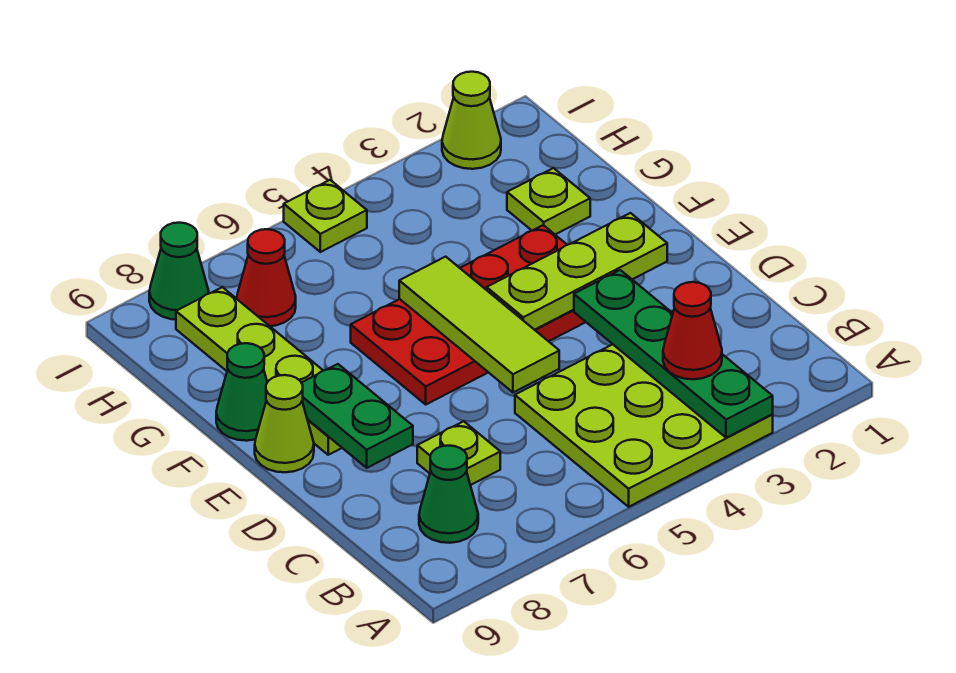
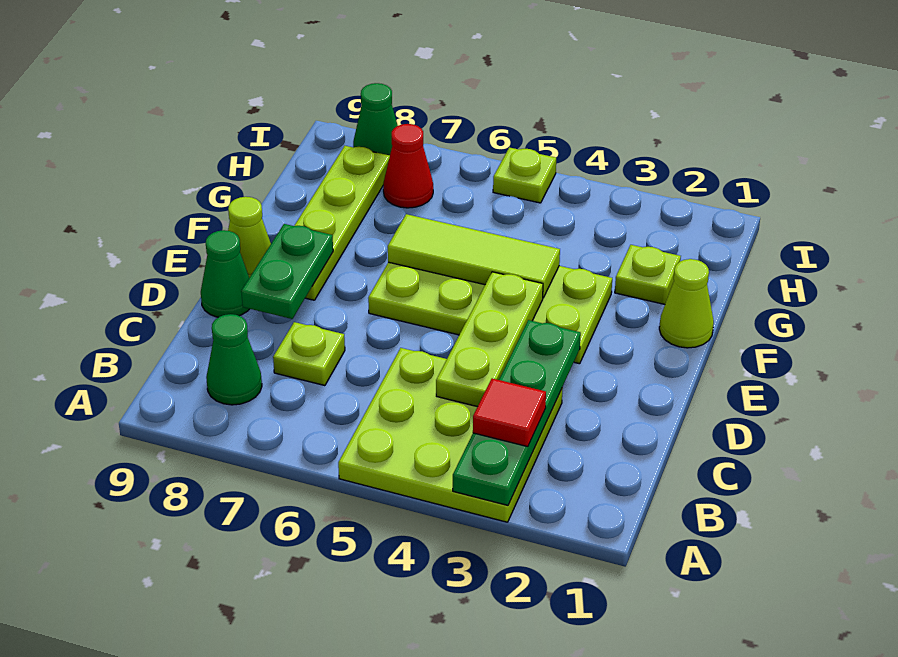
red 1x1 cone [663,282,722,379] -> red 1x1 tile [473,378,546,447]
lime 1x3 tile [399,257,559,392] -> lime 1x3 tile turned to [388,214,560,298]
lime 1x3 plate [487,213,667,330] -> lime 1x3 plate turned to [436,272,543,407]
red 2x4 plate [351,225,585,404] -> lime 2x4 plate [368,262,612,364]
green 1x1 cone [216,343,267,441] -> green 1x1 cone moved to [201,230,249,317]
lime 1x1 cone [442,72,501,169] -> lime 1x1 cone moved to [659,259,714,348]

